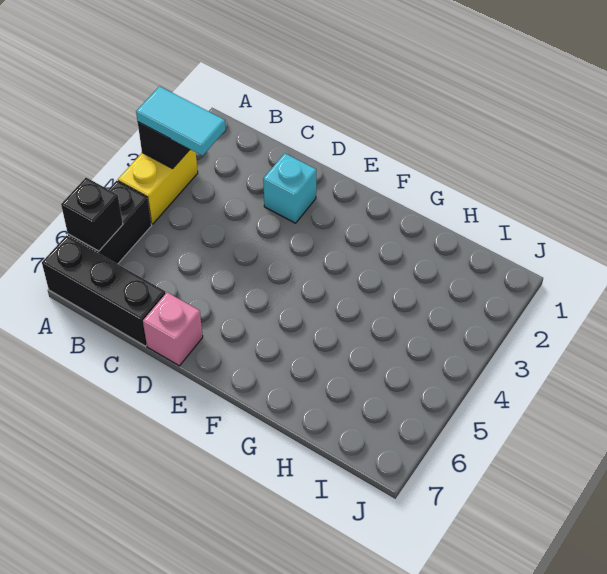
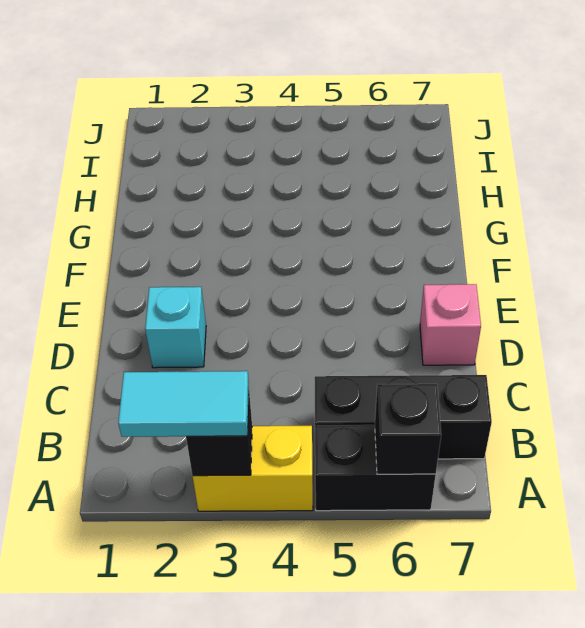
cyan 1x2 tile [136,86,225,156] -> cyan 1x2 tile turned to [118,371,249,437]
black 1x3 brick [42,235,166,346] -> black 1x3 brick turned to [315,375,492,459]

